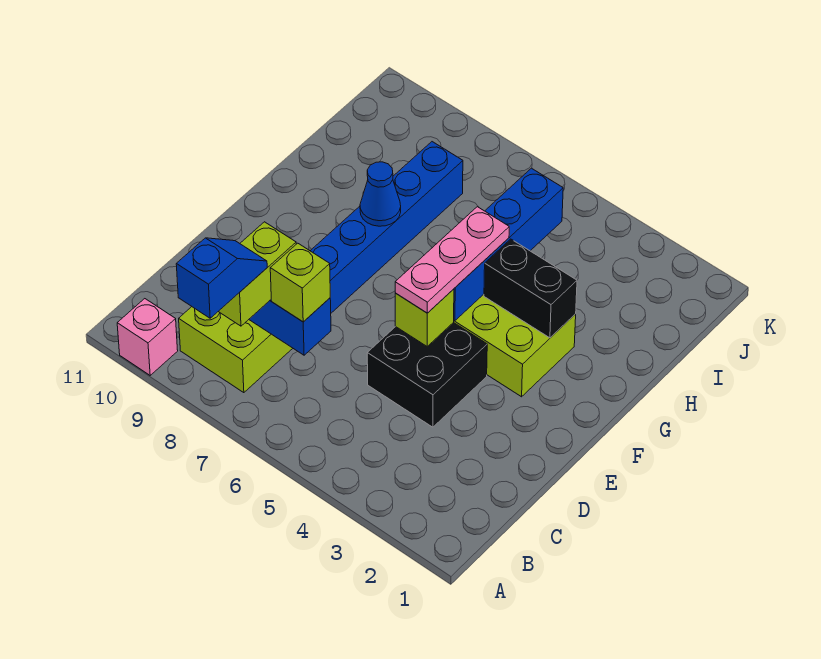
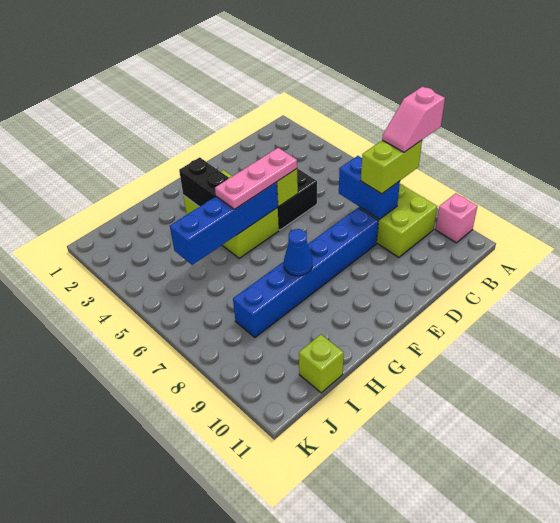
blue 1x2 slope [176,238,267,318] -> pink 1x2 slope [382,86,445,152]
lime 1x1 brick [270,243,330,322] -> lime 1x1 brick moved to [299,335,344,393]

